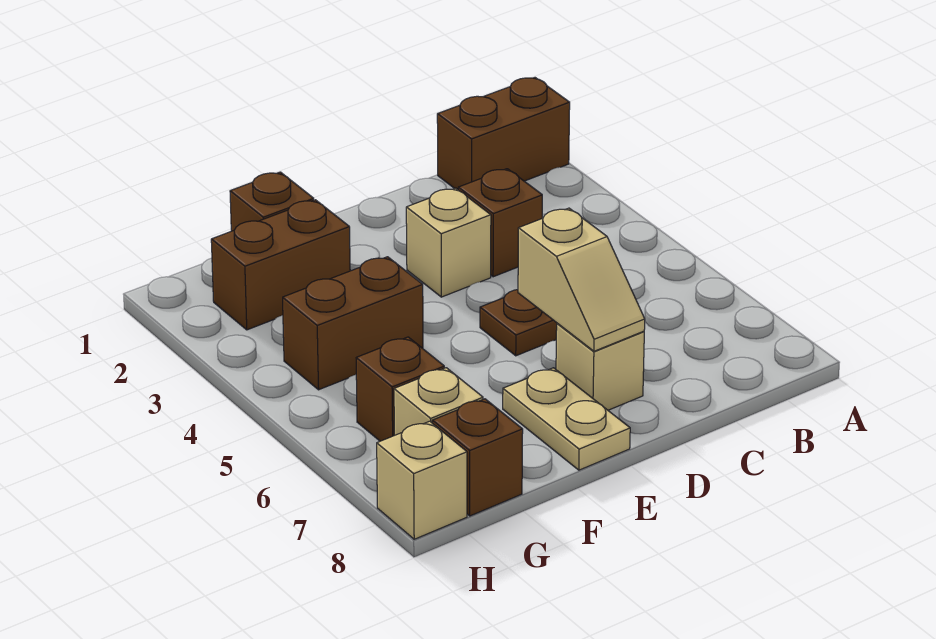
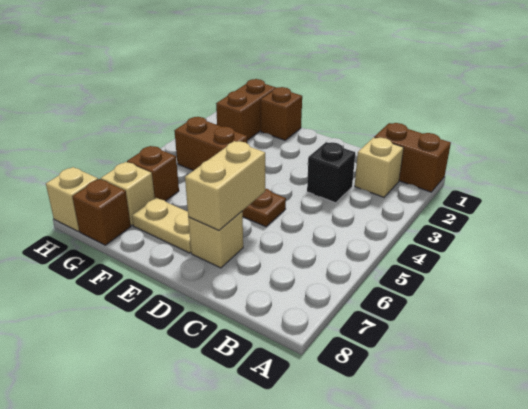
brown 1x1 brick [458,169,542,277] -> black 1x1 brick [307,142,355,203]
tan 1x1 brick [406,188,491,297] -> tan 1x1 brick moved to [355,137,404,197]
tan 1x2 slope [518,208,645,351] -> tan 1x2 brick [185,141,265,231]
tan 1x2 plate [503,368,630,470] -> tan 1x2 plate turned to [132,198,191,253]
brown 1x2 brick [211,200,350,330] -> brown 1x2 brick turned to [216,79,276,140]

